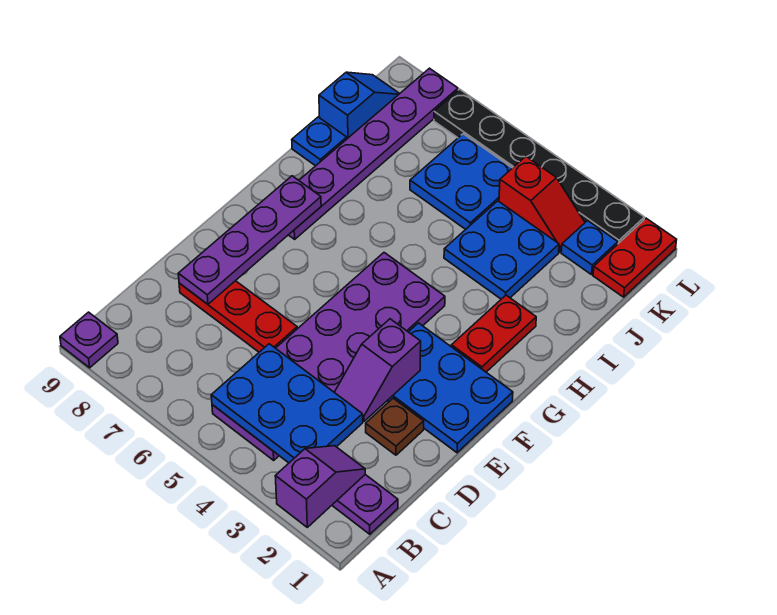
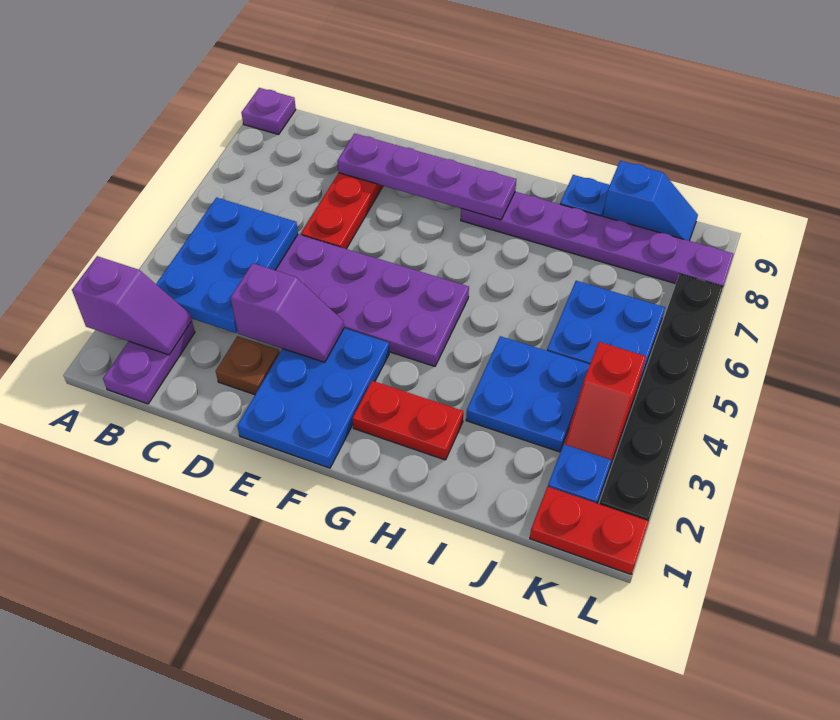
purple 1x2 slope [334,319,421,421] -> purple 1x2 slope turned to [231,263,344,362]

